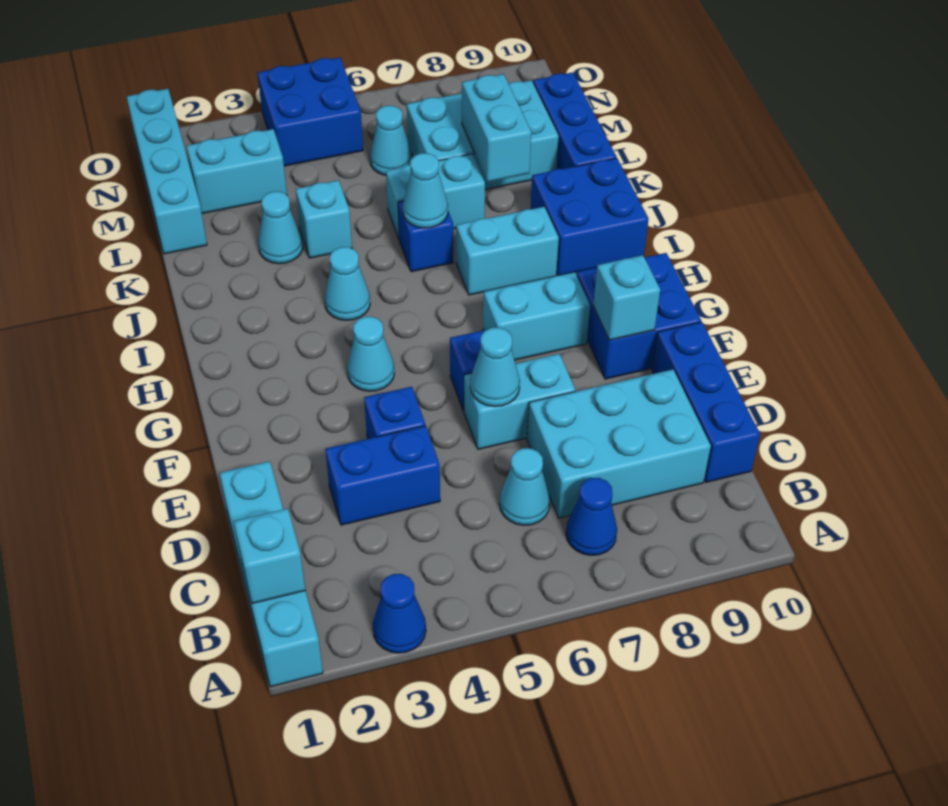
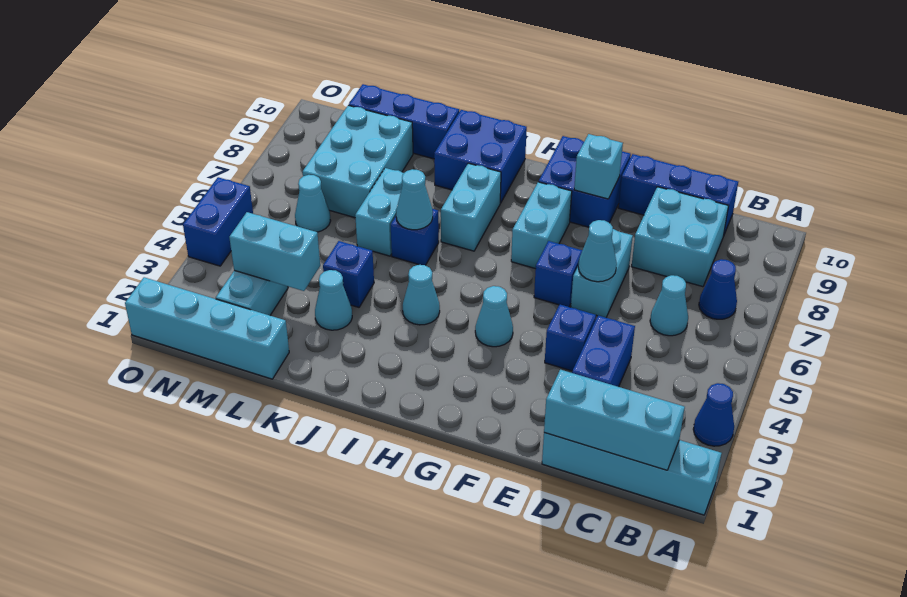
cyan 1x1 brick [234,508,305,604] -> cyan 1x3 brick [544,370,685,470]
cyan 2x3 brick [527,370,711,518] -> cyan 2x2 brick [631,187,728,287]
cyan 1x1 brick [296,180,352,258] -> blue 1x1 brick [323,241,374,307]
cyan 1x2 brick [462,74,531,182] -> cyan 1x2 brick moved to [229,212,320,291]
blue 2x2 brick [257,57,363,166] -> blue 1x2 brick [183,177,253,266]

